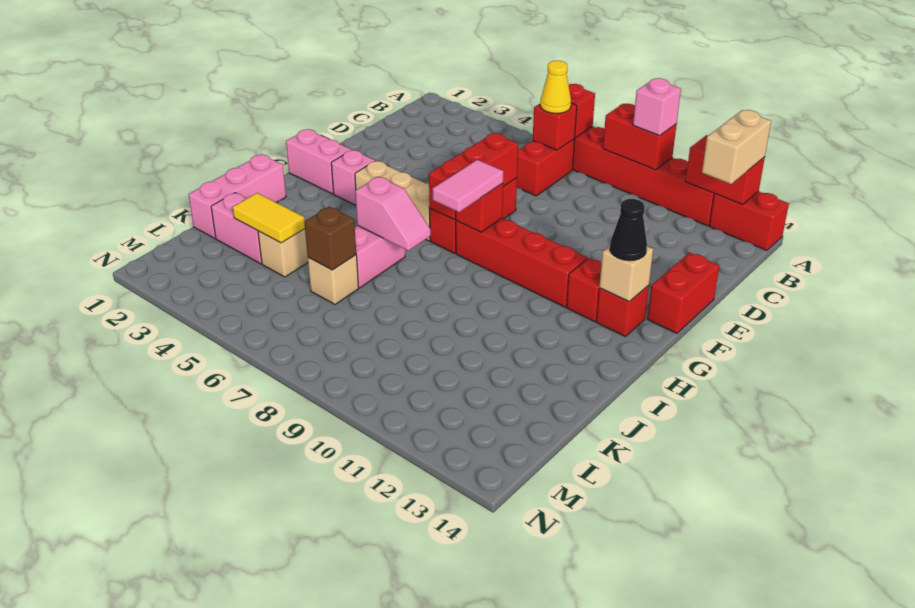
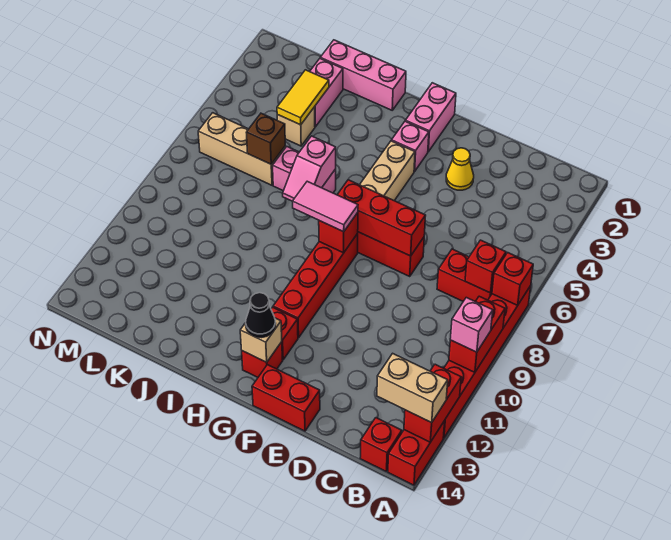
yellow 1x1 cone [540,61,571,113] -> yellow 1x1 cone moved to [446,148,474,190]
none -> red 1x1 brick [360,418,402,472]
tan 1x1 brick [308,255,359,304] -> tan 1x3 brick [198,113,286,185]

